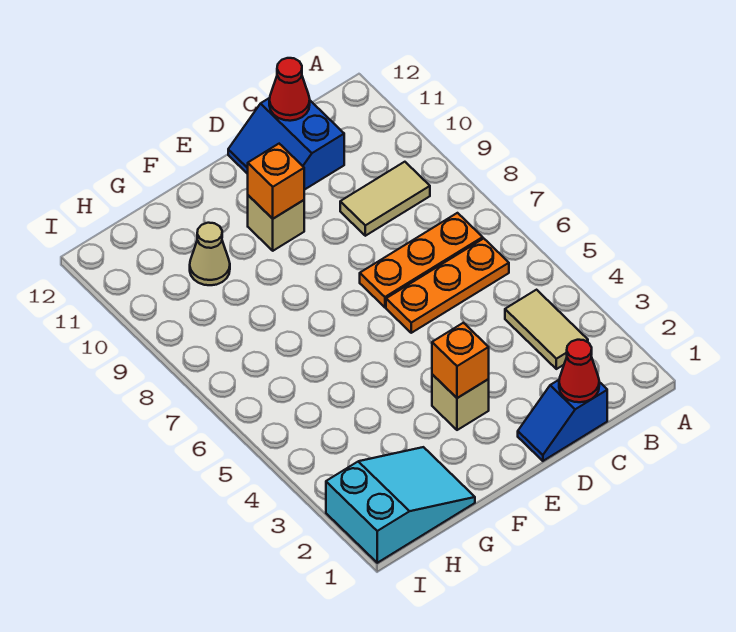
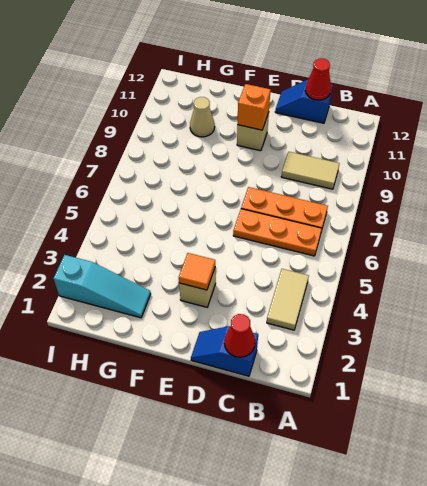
blue 2x2 slope [228,98,344,190] -> blue 1x2 slope [275,80,333,123]
orange 1x1 brick [432,323,489,398] -> orange 1x1 tile [179,253,215,290]
cyan 2x3 slope [326,447,475,563] -> cyan 1x3 slope [54,255,151,318]

